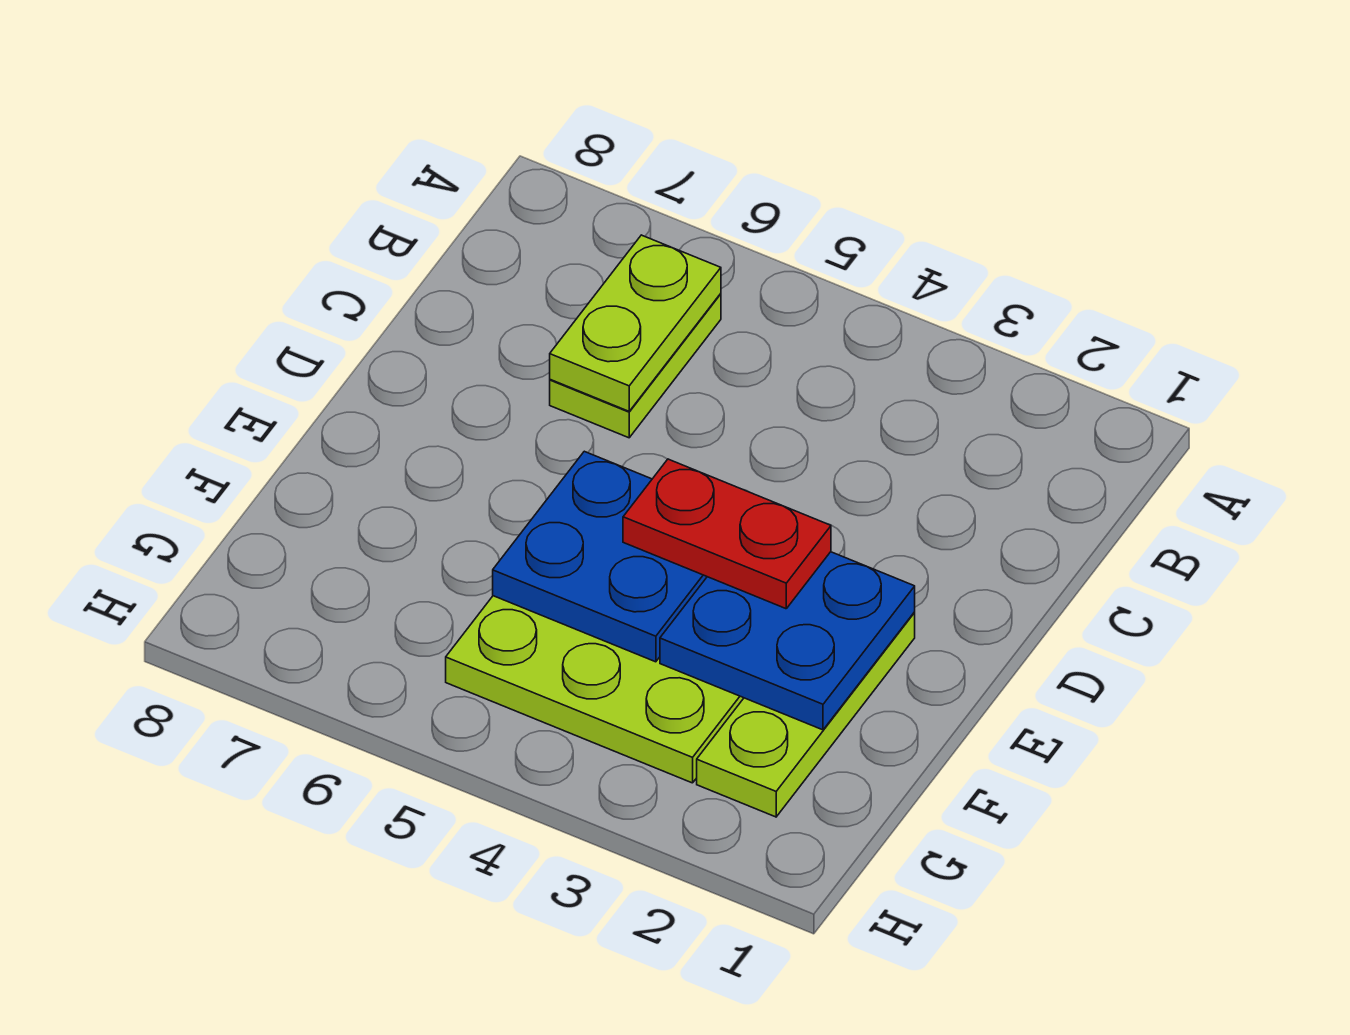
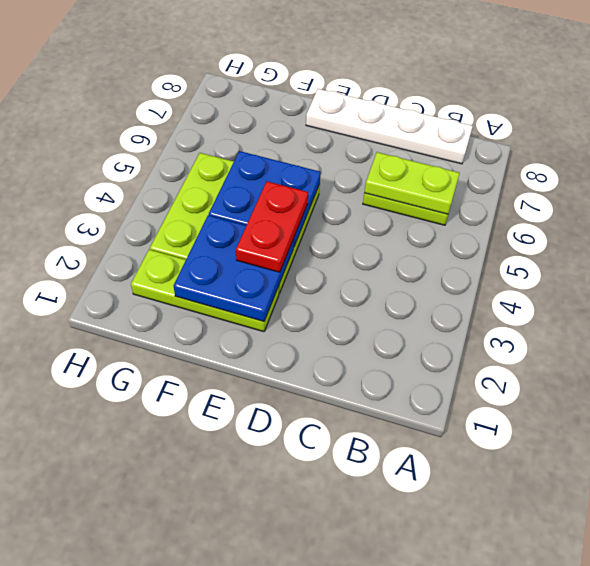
none -> white 1x4 plate [306,89,473,164]

